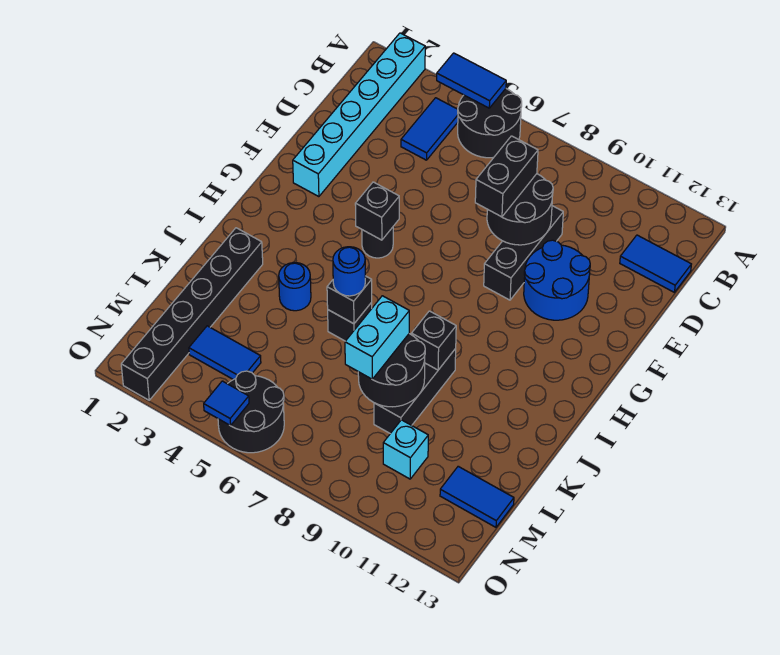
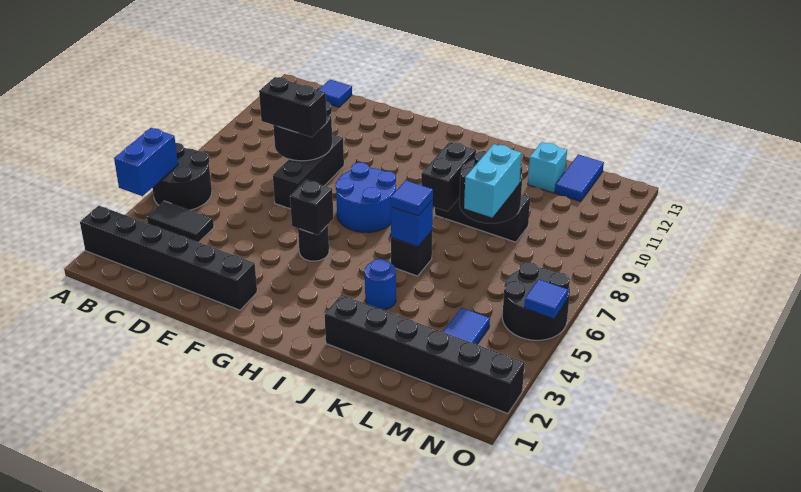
cyan 1x6 brick [293,33,425,197] -> black 1x6 brick [80,206,257,310]
blue 1x2 tile [437,53,506,108] -> blue 1x2 brick [114,128,178,196]
blue 1x2 tile [401,98,458,160] -> black 1x2 tile [147,201,214,242]
blue 1x2 tile [620,235,691,292] -> blue 1x1 tile [319,80,352,107]
black 1x3 brick [484,206,563,300] -> black 1x3 brick turned to [273,134,344,209]
blue 2x2 round brick [524,240,590,320] -> blue 2x2 round brick moved to [336,162,396,232]
black 1x1 brick [327,276,372,324] -> blue 1x1 brick [391,200,433,247]
blue 1x1 round brick [333,247,365,296] -> blue 1x1 tile [391,180,433,216]
black 1x1 brick [411,311,456,370] -> black 1x2 brick [421,142,476,211]
cyan 1x2 brick [345,296,409,379] -> cyan 1x2 brick turned to [464,144,522,217]
cyan 1x1 brick [383,420,428,479] -> cyan 1x1 brick moved to [528,142,567,193]

